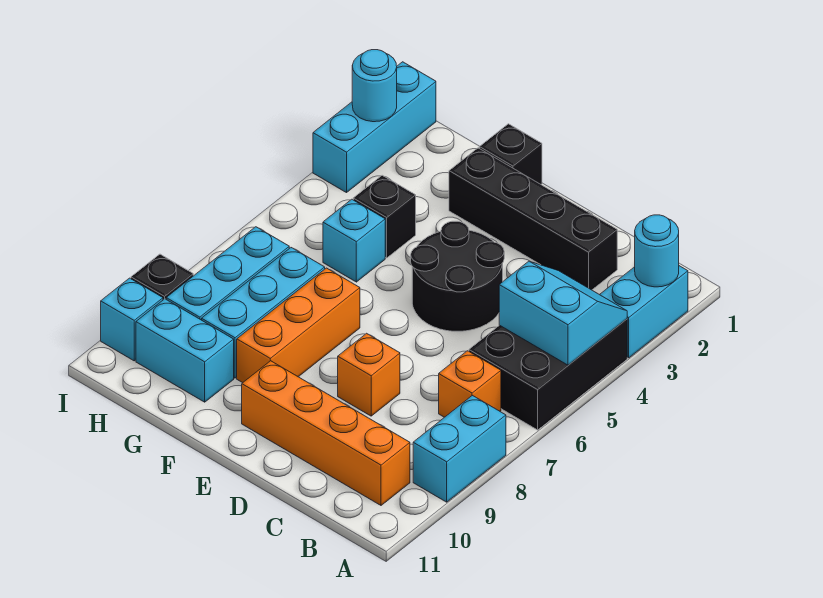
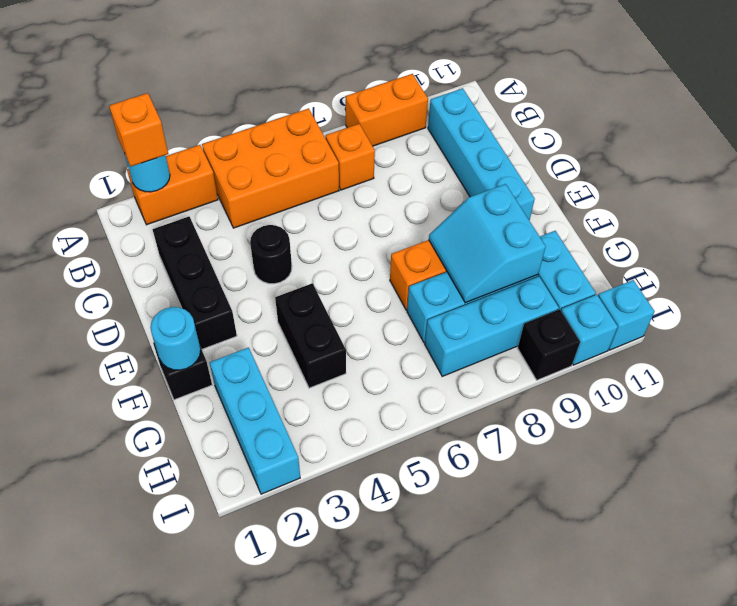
cyan 1x2 brick [600,266,688,358] -> orange 1x2 brick [127,145,218,225]
black 2x3 brick [469,319,627,430] -> orange 2x3 brick [202,108,339,228]
cyan 2x2 slope [499,261,627,365] -> cyan 2x2 slope moved to [429,184,546,303]
cyan 1x2 brick [413,396,506,502] -> orange 1x2 brick [346,74,428,146]
orange 1x4 brick [242,361,410,505] -> cyan 1x4 brick [428,88,535,221]
black 1x4 brick [449,148,617,290] -> black 1x3 brick [153,217,237,349]
black 2x2 round brick [411,221,504,331] -> black 1x1 round brick [250,225,292,284]
orange 1x1 brick [338,333,400,416] -> orange 1x1 brick moved to [109,93,168,167]
black 1x1 brick [353,175,416,258] -> black 1x2 brick [275,283,346,388]
cyan 1x1 brick [323,199,385,282] -> cyan 1x1 brick moved to [598,280,655,350]
cyan 1x3 brick [313,62,436,193] -> cyan 1x3 brick turned to [210,347,300,494]
cyan 1x1 round brick [352,50,397,122] -> cyan 1x1 round brick moved to [150,307,201,370]

